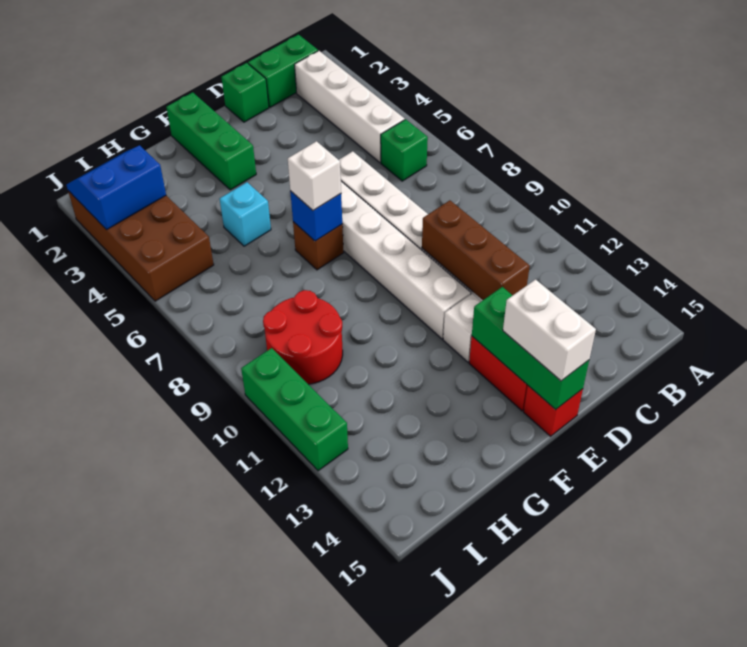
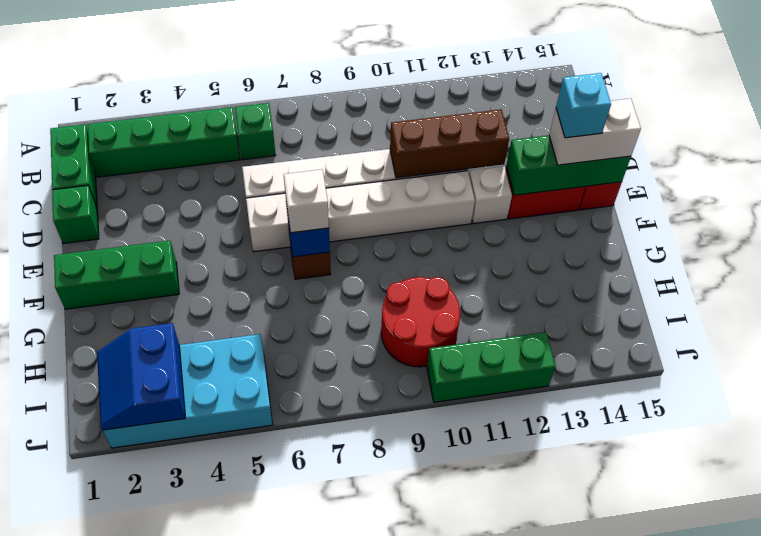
white 1x4 brick [295,51,405,163] -> green 1x4 brick [88,107,240,177]
cyan 1x1 brick [220,182,271,246] -> cyan 1x1 brick moved to [556,73,611,138]
brown 2x4 brick [68,191,214,301] -> cyan 2x4 brick [103,334,273,448]

